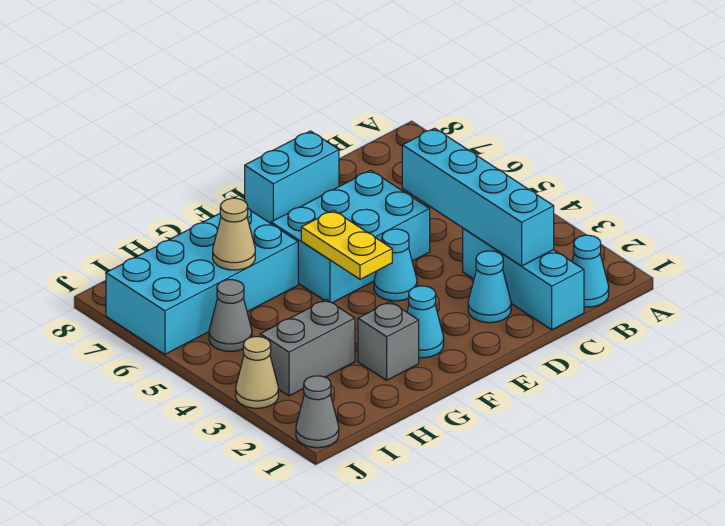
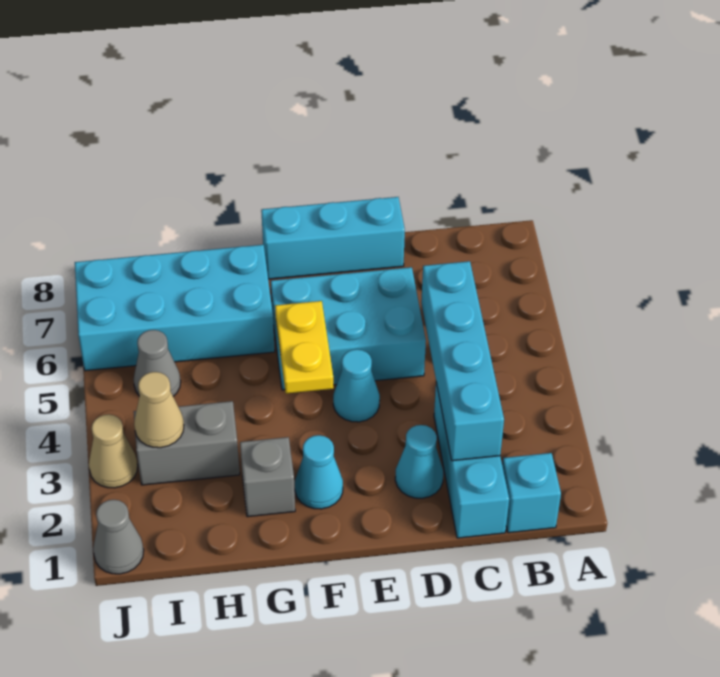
cyan 1x1 cone [572,235,609,307] -> cyan 1x1 brick [502,453,561,533]
cyan 1x2 brick [245,131,339,224] -> cyan 1x3 brick [261,197,405,279]
tan 1x1 cone [213,198,255,270] -> tan 1x1 cone moved to [134,372,184,448]

